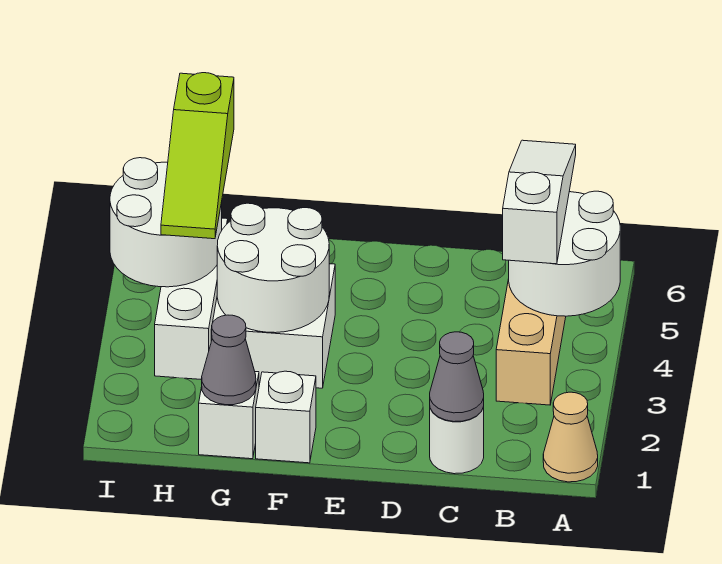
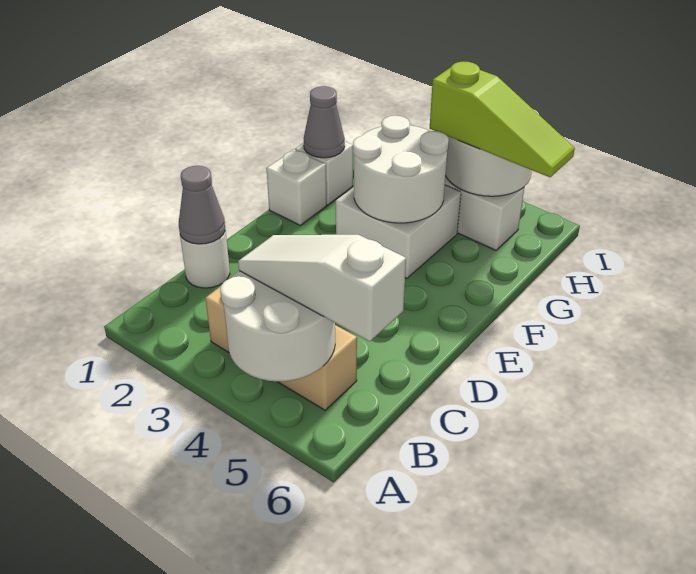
tan 1x1 cone [543,392,598,482] -> none
white 1x3 slope [503,140,576,264] -> white 1x3 slope turned to [238,235,406,341]
lime 1x3 slope [161,73,234,239] -> lime 1x3 slope turned to [430,61,575,177]

